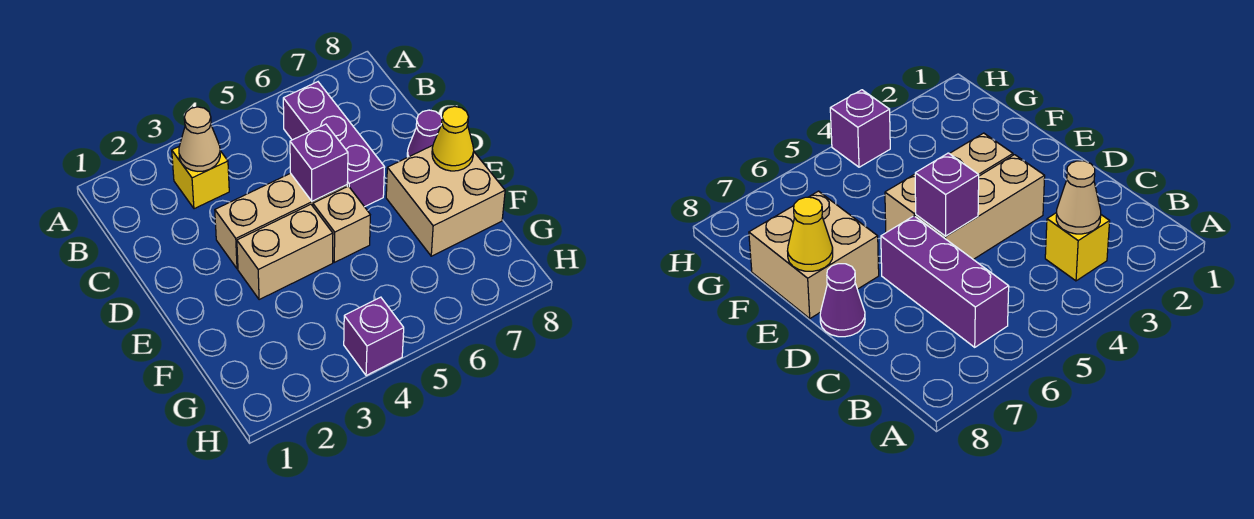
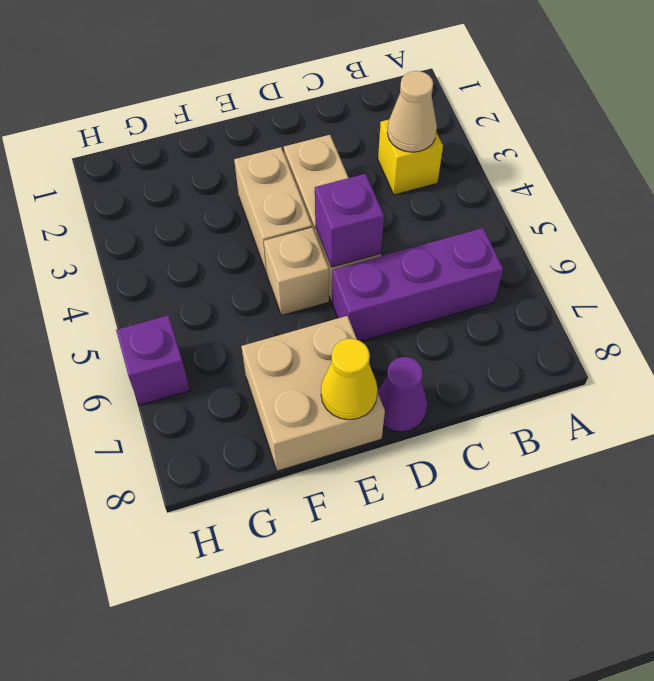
purple 1x1 brick [344,297,404,376] -> purple 1x1 brick moved to [116,315,190,405]

